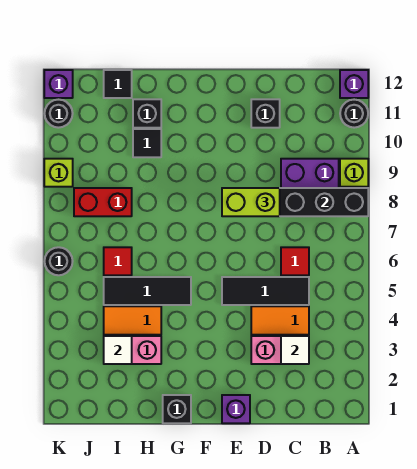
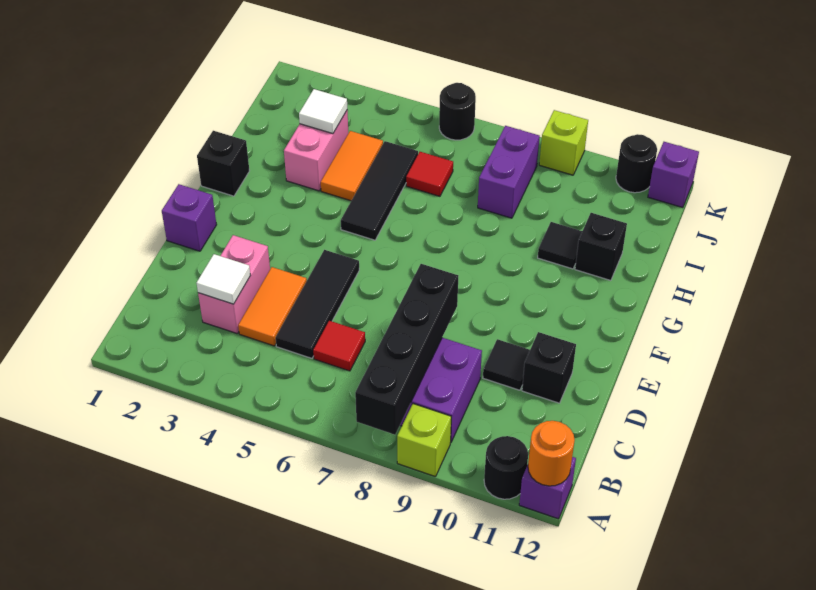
none -> orange 1x1 round brick [528,421,575,486]
lime 1x2 brick [222,188,280,216] -> none
red 1x2 brick [74,188,132,216] -> purple 1x2 brick [478,126,540,218]
black 1x1 tile [104,70,132,98] -> black 1x1 tile moved to [483,339,530,390]

